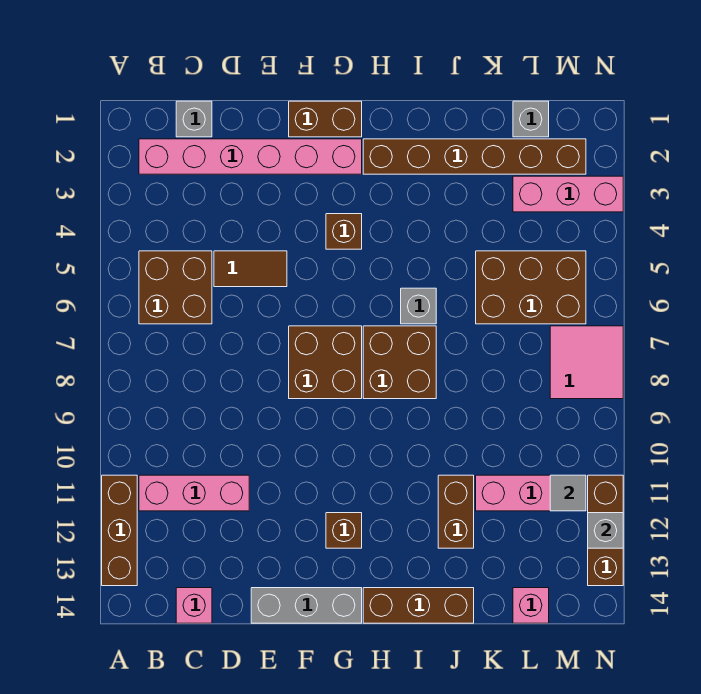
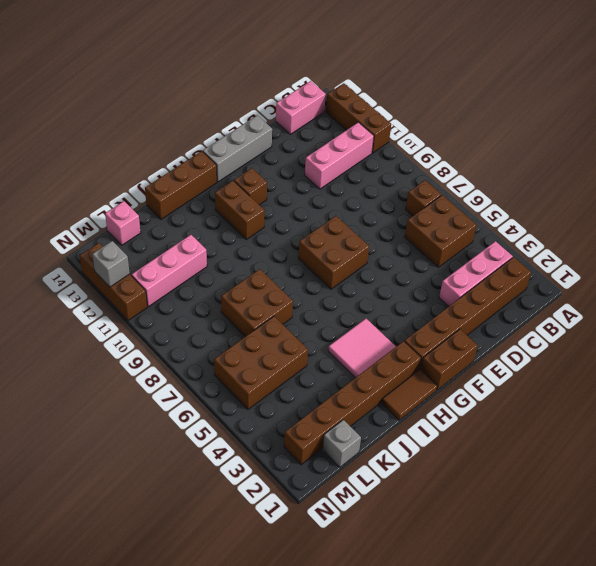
pink 1x6 brick [139,139,362,174] -> brown 1x6 brick [404,257,531,370]
grey 1x1 brick [176,101,212,137] -> none
pink 1x1 brick [176,588,212,623] -> pink 1x2 brick [276,81,326,134]
brown 1x2 tile [214,251,287,287] -> brown 1x2 tile moved to [382,370,437,420]
brown 1x1 brick [326,214,362,249] -> brown 1x1 brick moved to [406,180,441,216]
brown 2x2 brick [363,326,436,399] -> brown 2x2 brick moved to [221,269,293,337]
grey 1x1 brick [401,288,436,324] -> none
brown 1x2 brick [438,475,474,548] -> brown 1x2 brick moved to [215,181,265,239]
pink 1x3 brick [513,176,623,212] -> pink 1x3 brick moved to [439,241,513,306]
pink 2x2 tile [550,326,623,399] -> pink 2x2 tile moved to [328,319,396,378]
grey 1x1 tile [550,475,586,511] -> none

